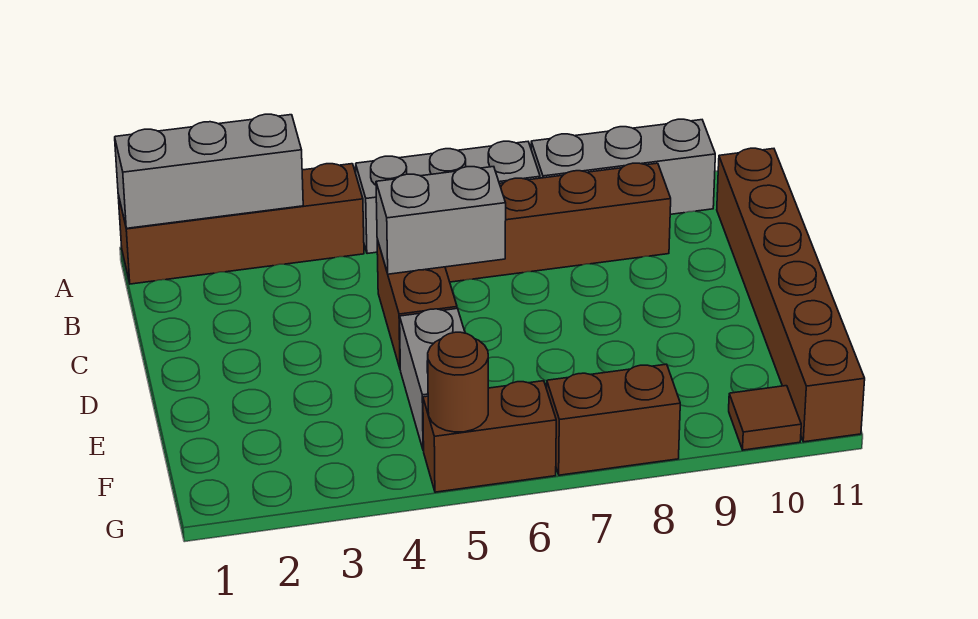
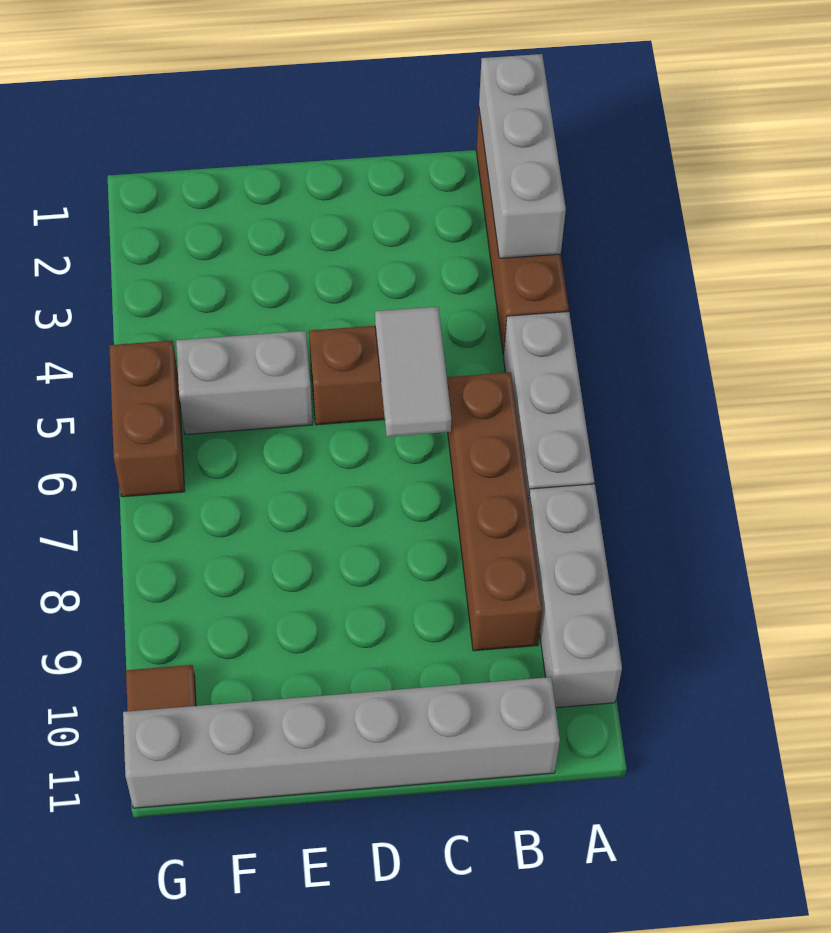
brown 1x6 brick [717,148,865,442] -> grey 1x6 brick [123,677,560,808]
grey 1x2 brick [376,167,506,274] -> grey 1x2 tile [375,307,452,437]
brown 1x1 round brick [428,332,488,432] -> none
brown 1x2 brick [547,364,680,475] -> none

